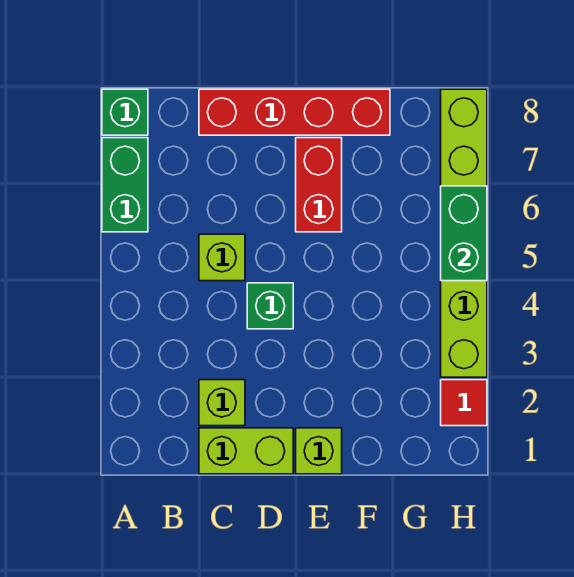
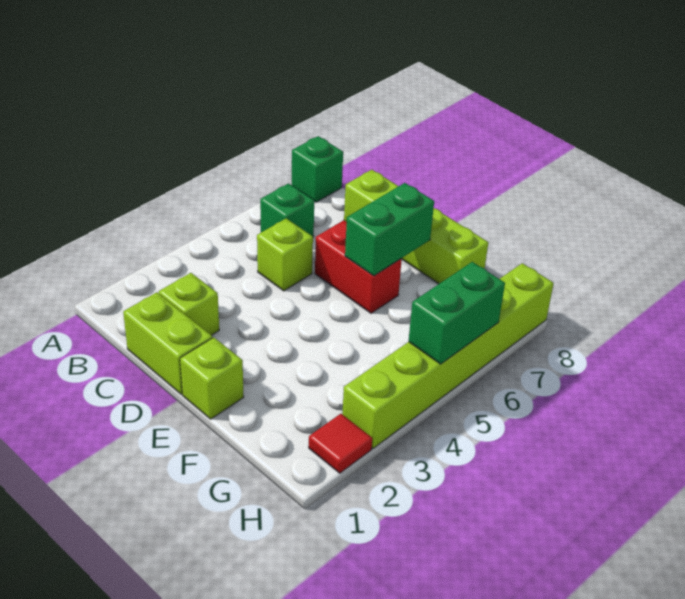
green 1x2 brick [102,138,148,232] -> green 1x2 brick moved to [345,183,434,276]
red 1x4 brick [199,89,390,135] -> lime 1x4 brick [344,170,488,284]
green 1x1 brick [247,283,293,329] -> green 1x1 brick moved to [260,184,314,237]
red 1x2 brick [296,138,342,232] -> red 1x2 brick turned to [315,220,402,313]

